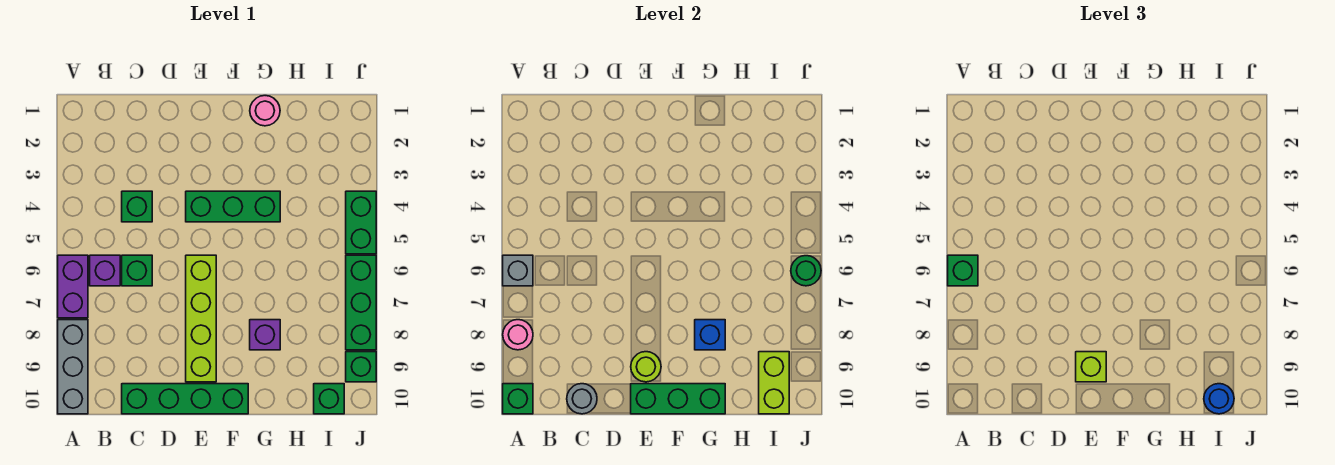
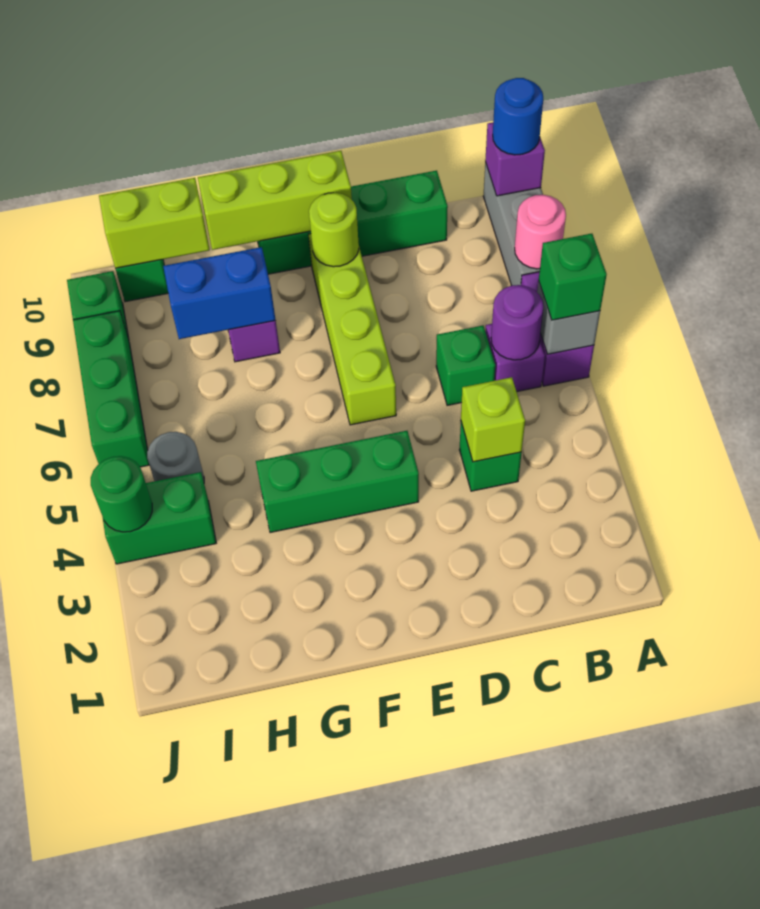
green 1x1 brick [503,384,533,414] -> purple 1x1 brick [485,123,545,196]
none -> purple 1x1 round brick [491,285,543,360]
grey 1x1 round brick [567,384,597,414] -> grey 1x1 round brick moved to [147,432,204,481]
lime 1x1 brick [1076,352,1106,382] -> lime 1x1 brick moved to [461,377,525,462]
green 1x3 brick [631,384,725,414] -> lime 1x3 brick [198,151,352,250]
pink 1x1 round brick [250,96,280,126] -> none
blue 1x1 brick [695,320,725,350] -> blue 1x2 brick [163,247,276,339]
lime 1x2 brick [759,352,789,414] -> lime 1x2 brick turned to [99,178,210,268]
blue 1x1 round brick [1204,384,1234,414] -> blue 1x1 round brick moved to [493,78,543,155]
green 1x2 brick [346,191,376,254] -> green 1x2 brick turned to [103,472,216,564]
green 1x1 round brick [791,256,821,286] -> green 1x1 round brick moved to [91,456,152,532]

